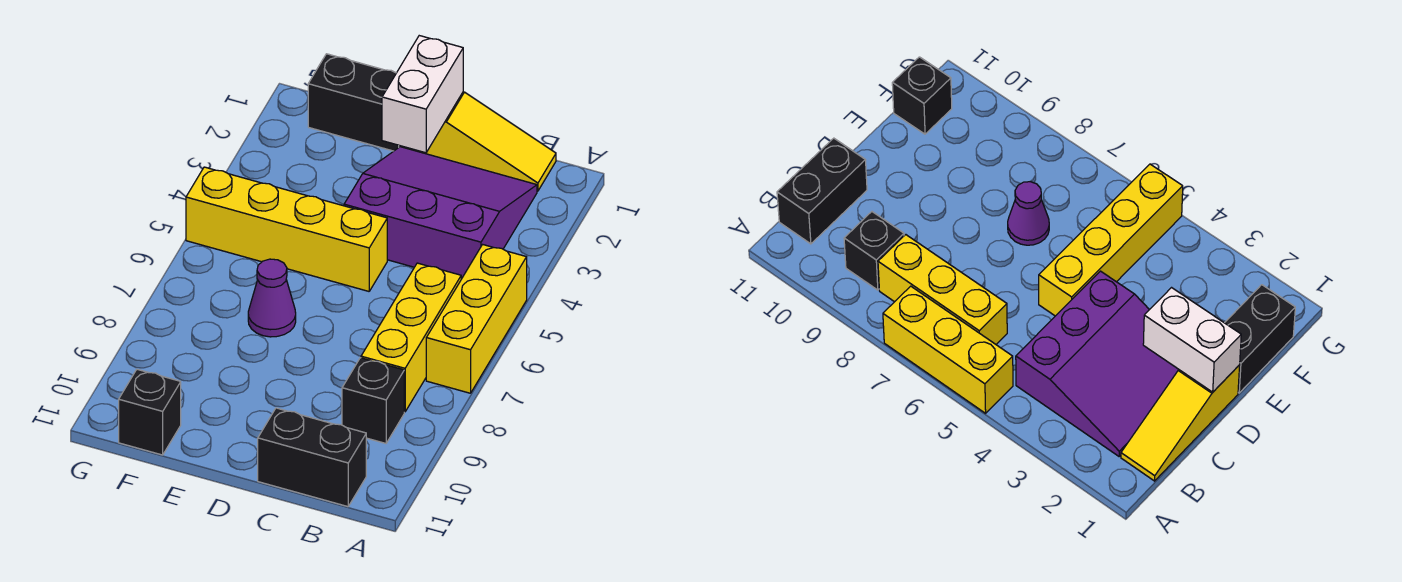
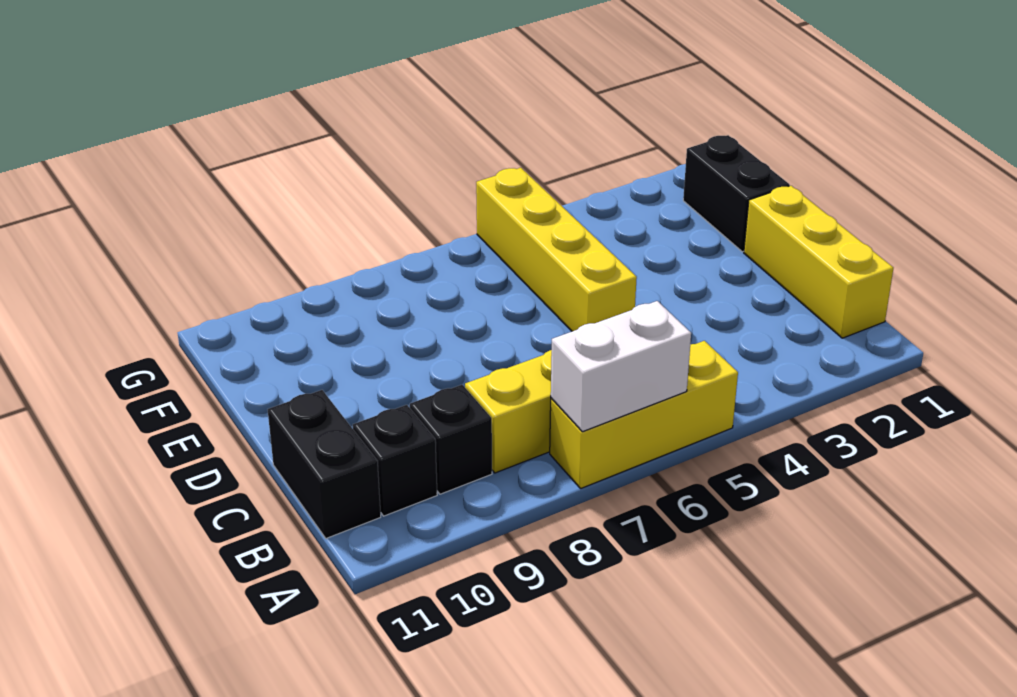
yellow 1x3 slope [401,92,556,191] -> yellow 1x3 brick [744,186,893,338]
purple 3x3 slope [344,147,537,279] -> none
white 1x2 brick [382,36,463,153] -> white 1x2 brick moved to [551,301,691,432]
purple 1x1 cone [248,259,296,337] -> none
black 1x1 brick [119,369,181,455] -> black 1x1 brick moved to [353,405,437,516]

